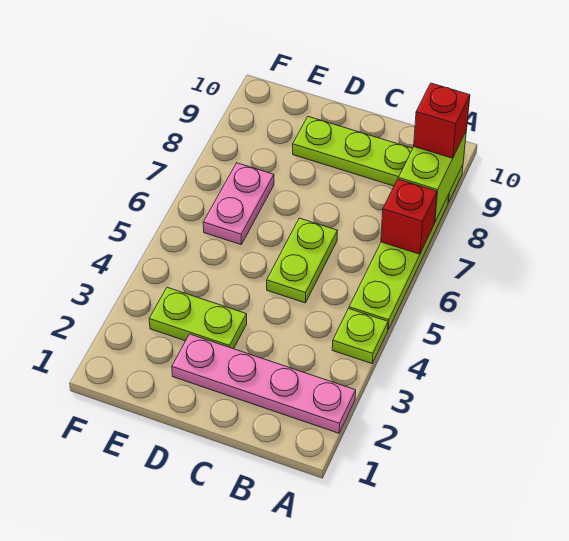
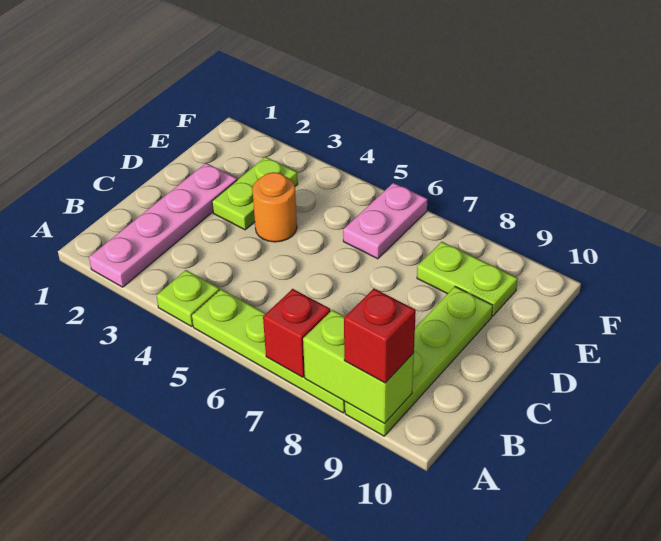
lime 1x2 plate [267,218,337,303] -> lime 1x2 plate moved to [417,242,518,316]
none -> orange 1x1 round brick [252,172,297,242]
pink 1x2 plate [203,163,274,245] -> pink 1x2 plate turned to [343,183,427,259]

